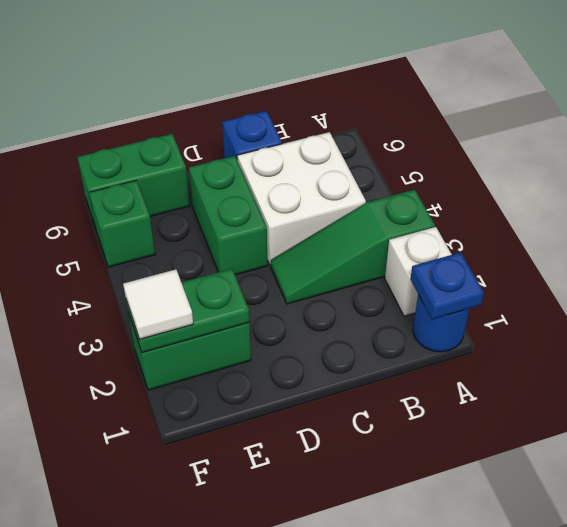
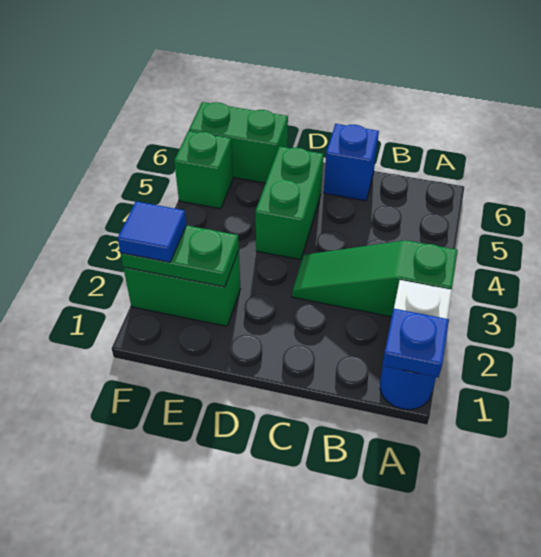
white 2x2 brick [237,132,366,265] -> none
white 1x1 tile [123,269,193,339] -> blue 1x1 tile [117,201,186,262]

